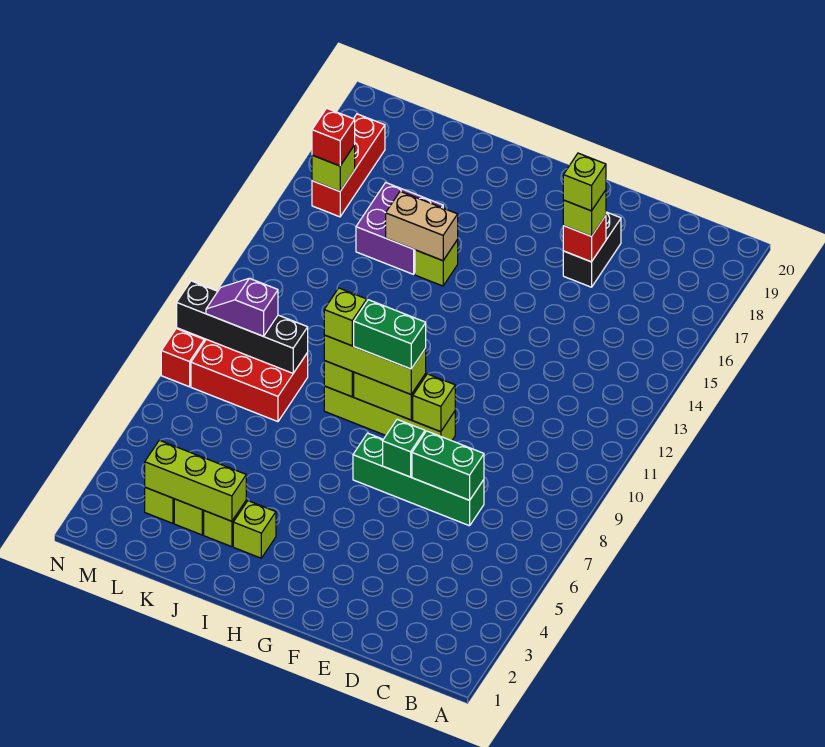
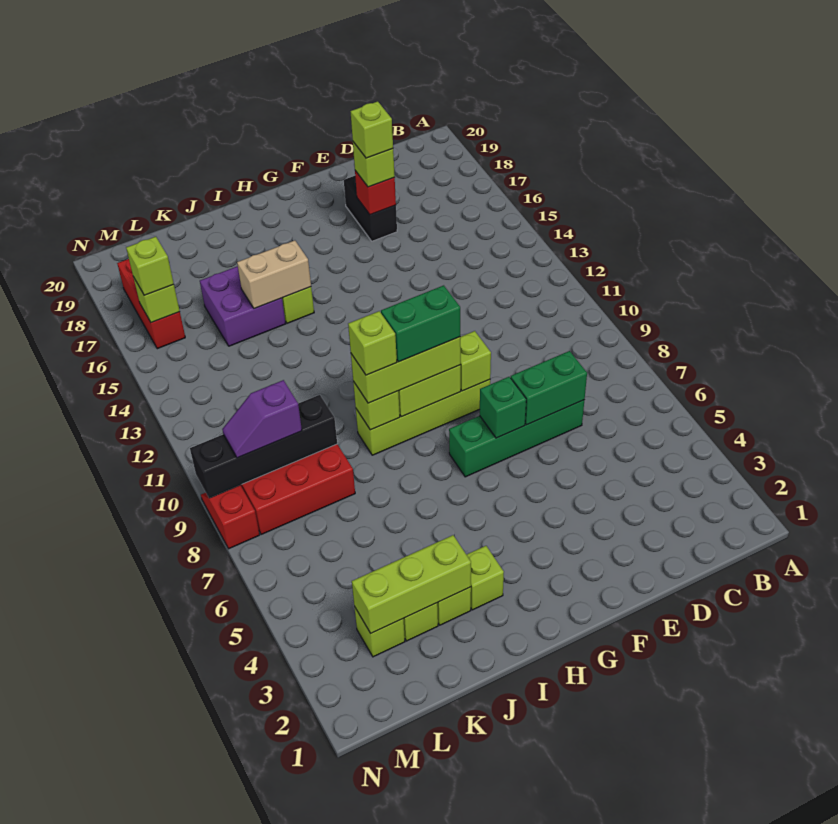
red 1x1 brick [312,108,355,166] -> lime 1x1 brick [126,237,174,295]

